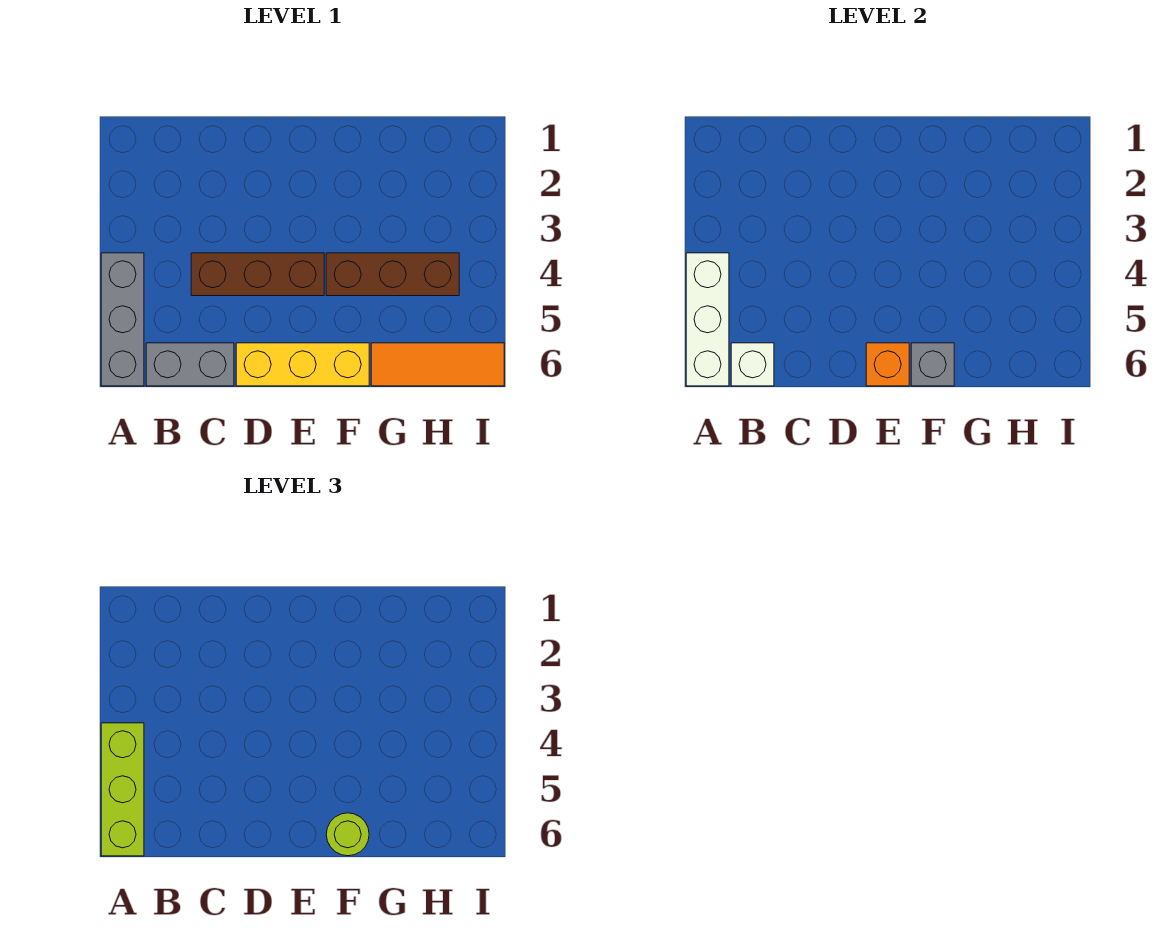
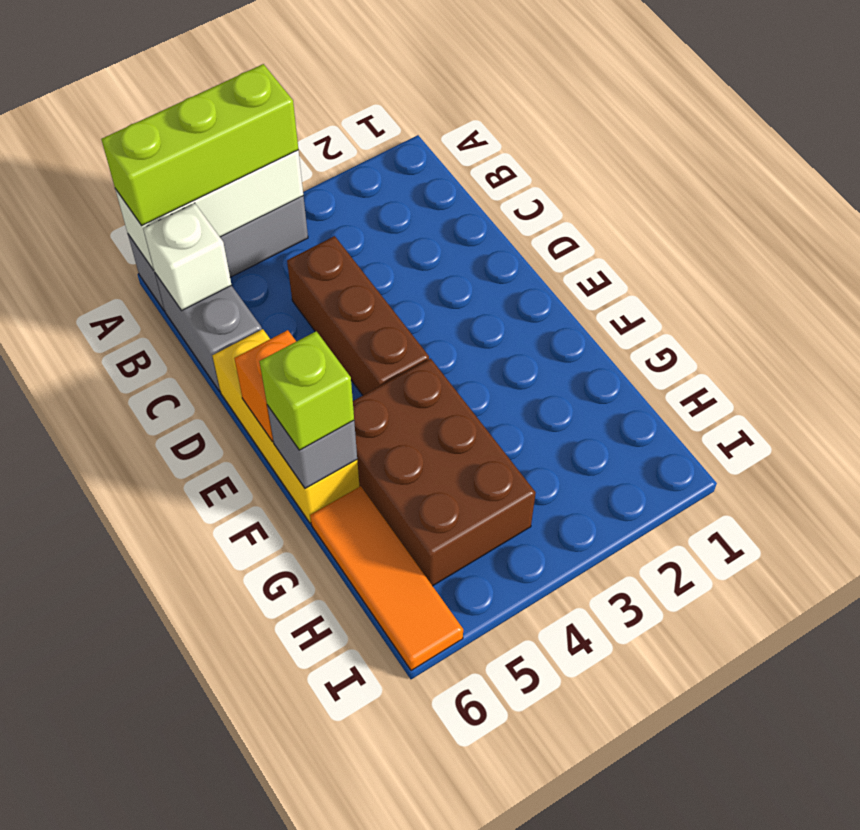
brown 1x3 brick [326,253,459,296] -> brown 2x3 brick [353,358,536,586]
lime 1x1 round brick [326,813,369,856] -> lime 1x1 brick [260,331,354,450]

